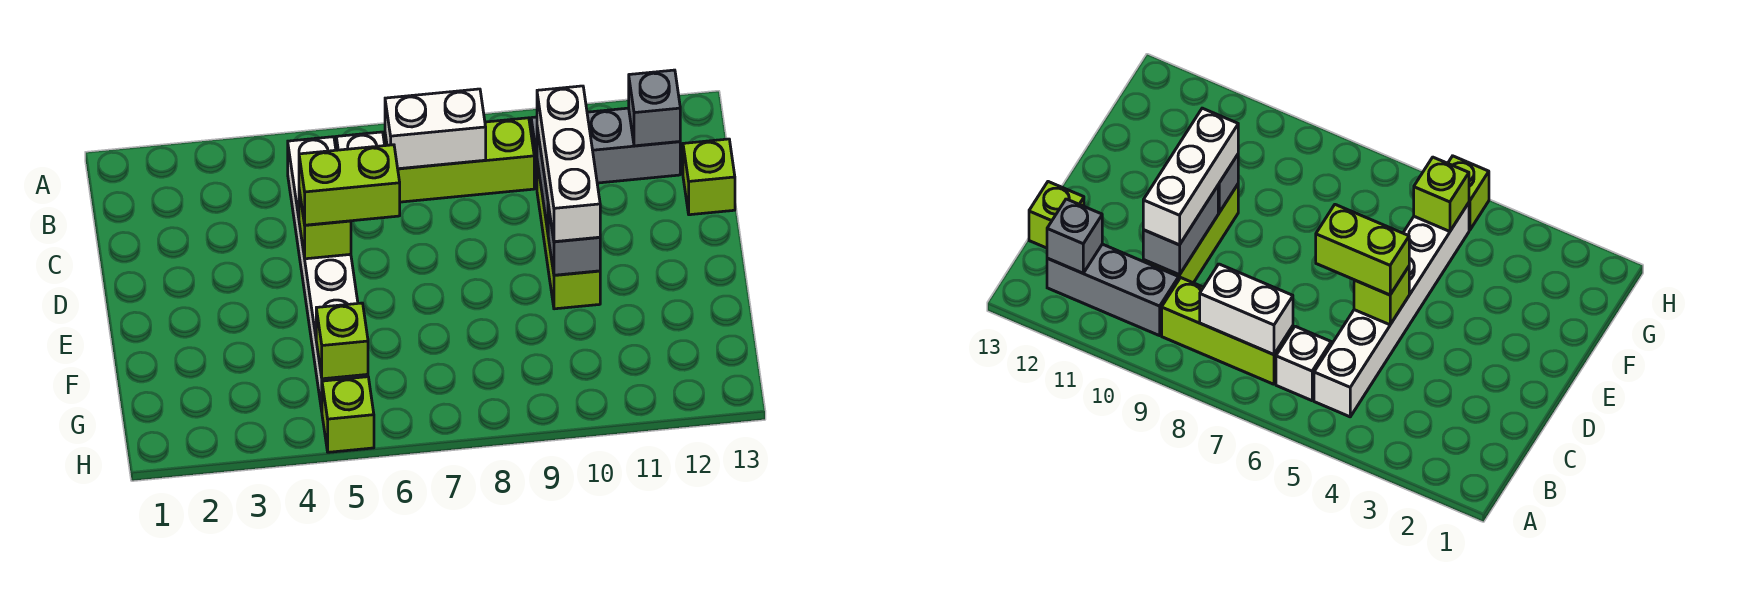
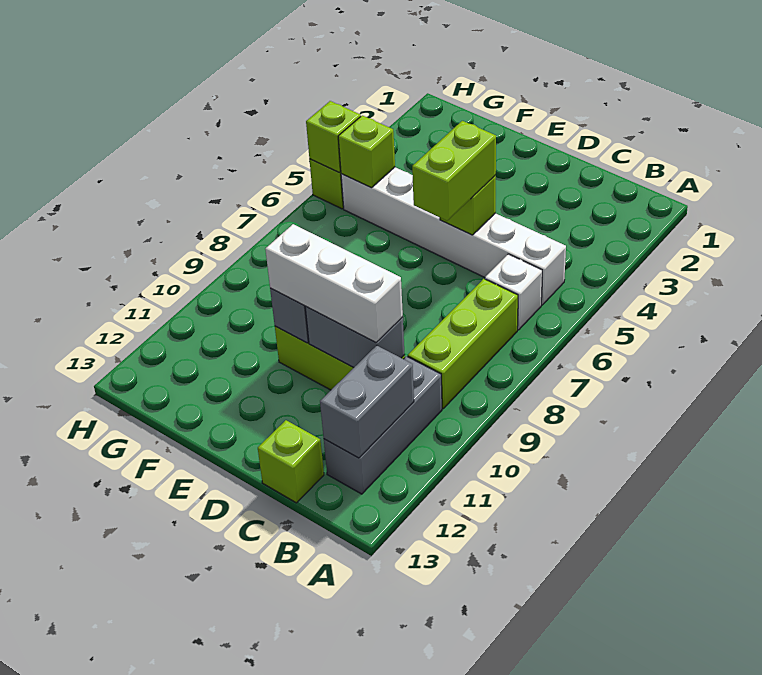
white 1x2 brick [385,89,486,169] -> none
grey 1x1 brick [629,70,680,146] -> grey 1x2 brick [320,346,414,458]
none -> lime 1x1 brick [306,101,361,173]

